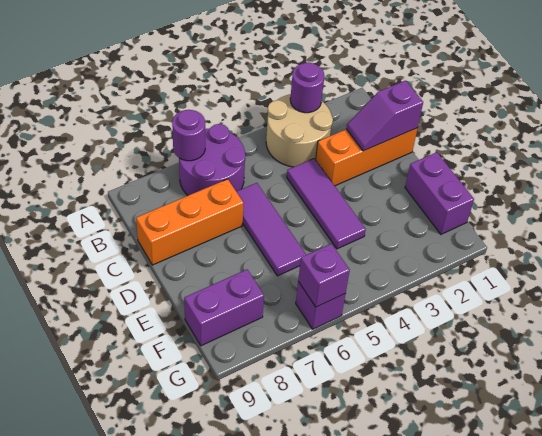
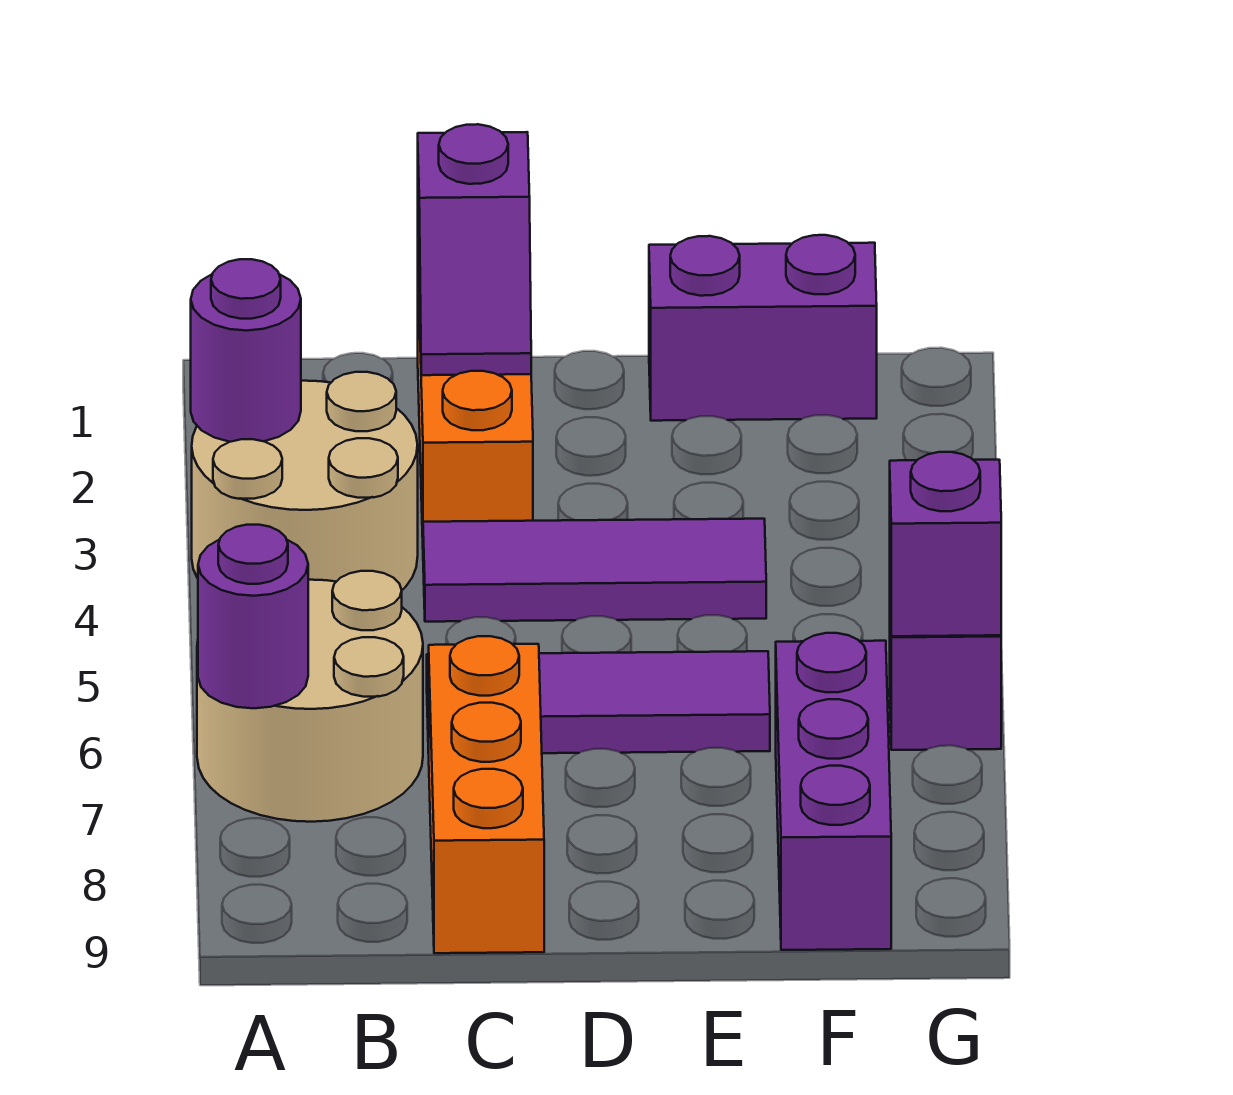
purple 2x2 round brick [179,124,245,195] -> tan 2x2 round brick [197,571,423,822]
purple 1x2 brick [184,270,264,346] -> purple 1x3 brick [776,633,891,950]

